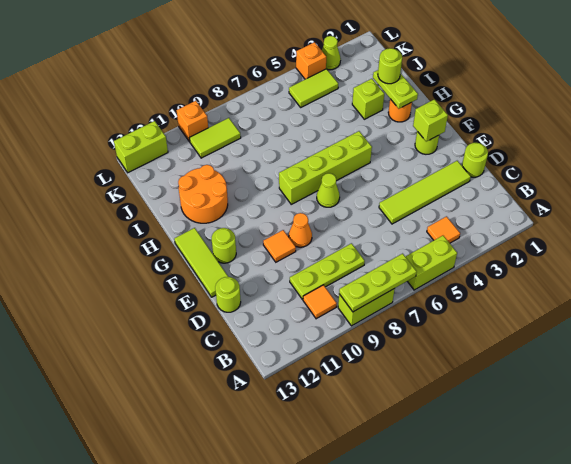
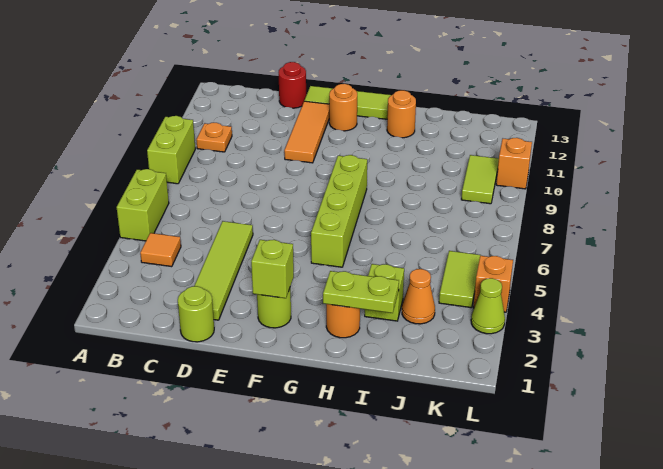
lime 1x3 plate [339,254,417,312] -> none
orange 1x1 tile [303,285,337,319] -> orange 1x1 plate [196,123,232,152]
lime 1x3 plate [290,243,365,300] -> none
lime 1x1 round brick [215,277,241,312] -> red 1x1 round brick [279,62,307,108]
orange 1x1 cone [289,213,312,247] -> orange 1x1 cone moved to [402,269,435,324]
orange 1x1 tile [263,230,296,262] -> orange 1x3 tile [284,101,329,163]
lime 1x1 cone [317,173,340,207] -> none
lime 1x1 round brick [212,228,236,263] -> orange 1x1 round brick [329,84,357,131]
orange 2x2 round brick [178,165,228,223] -> orange 1x1 round brick [387,90,416,138]
lime 1x1 round brick [378,48,402,84] -> none
lime 1x2 brick [114,121,168,173] -> none

